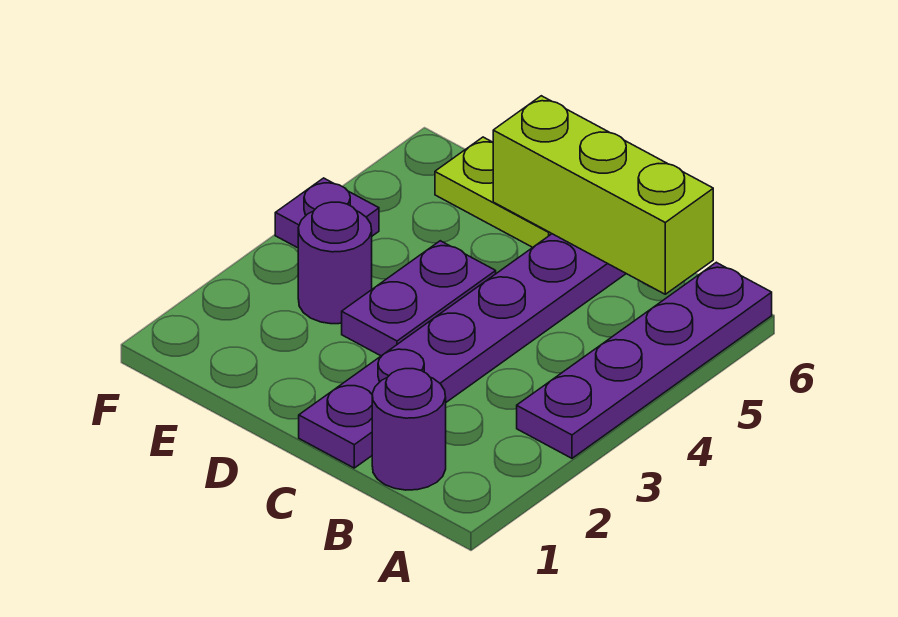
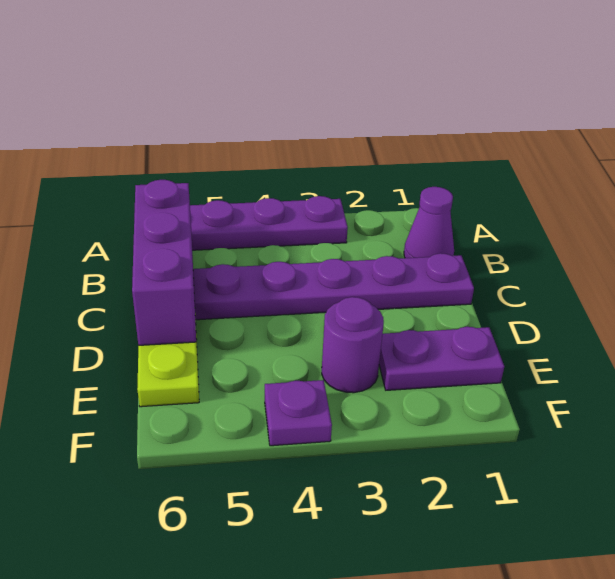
purple 1x1 round brick [372,369,446,490] -> purple 1x1 cone [404,187,454,258]
lime 1x3 brick [493,96,713,294] -> purple 1x3 brick [132,180,196,345]
purple 1x2 plate [342,241,496,356] -> purple 1x2 plate moved to [379,327,504,390]

